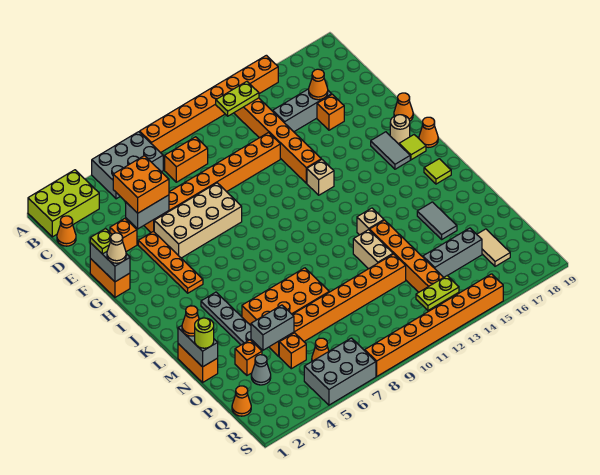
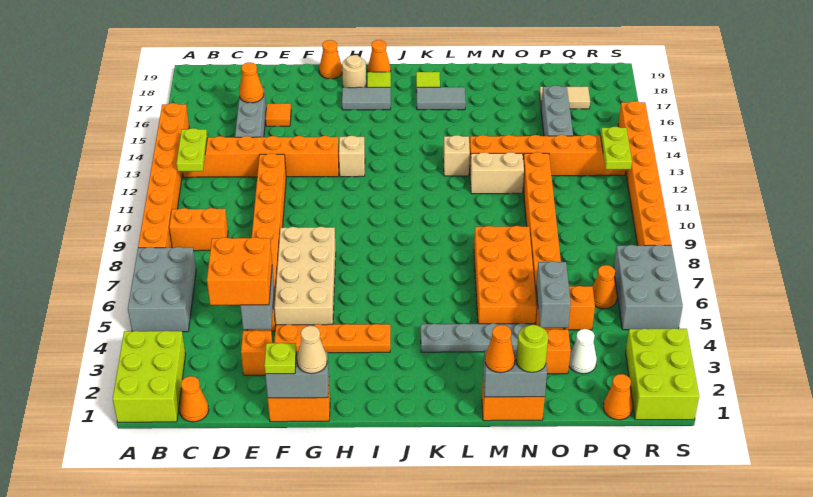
orange 1x2 brick [165,137,208,182] -> orange 1x2 brick turned to [169,208,228,251]
orange 1x1 brick [317,94,344,130] -> orange 1x1 tile [266,103,291,126]
grey 1x2 tile [417,202,457,239] -> grey 1x2 tile moved to [417,87,466,110]
grey 1x1 cone [251,355,271,385] -> white 1x1 cone [569,329,597,374]
none -> lime 2x3 brick [626,328,699,420]

